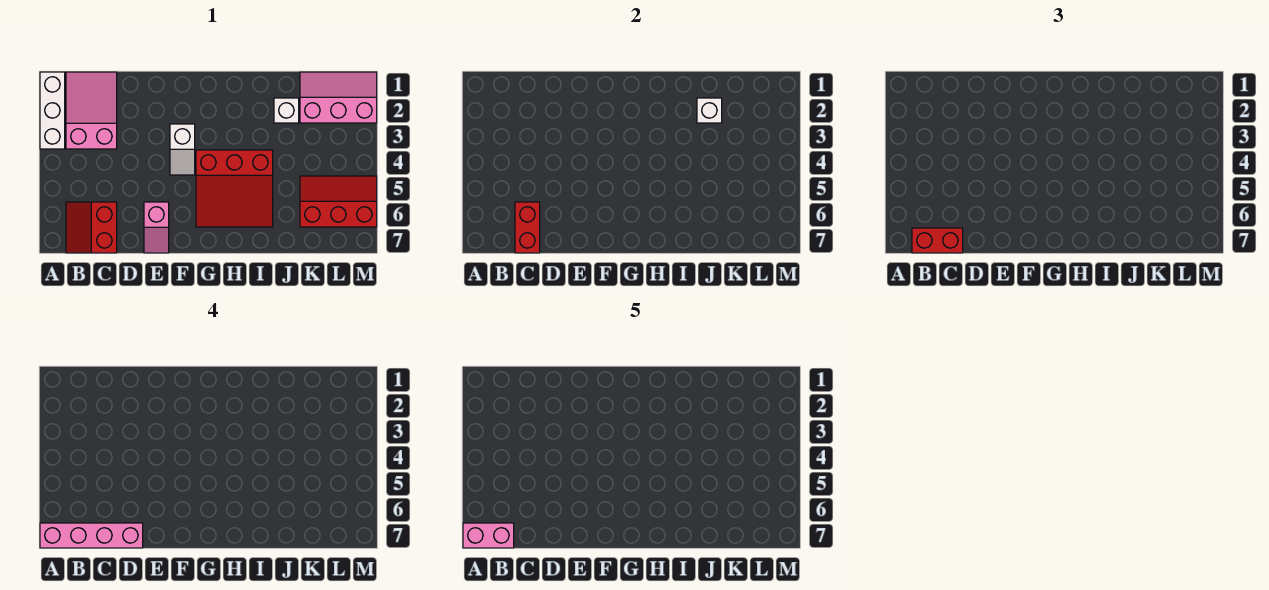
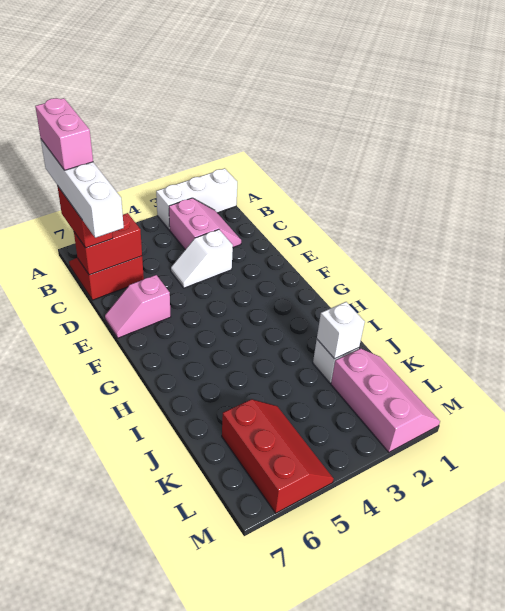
pink 1x4 brick [40,523,143,548] -> white 1x4 brick [41,140,124,238]
pink 2x3 slope [66,72,117,149] -> pink 2x2 slope [169,198,241,250]
white 1x2 slope [170,124,195,175] -> white 1x2 slope moved to [171,229,233,288]
red 3x3 slope [196,150,273,227] -> none

